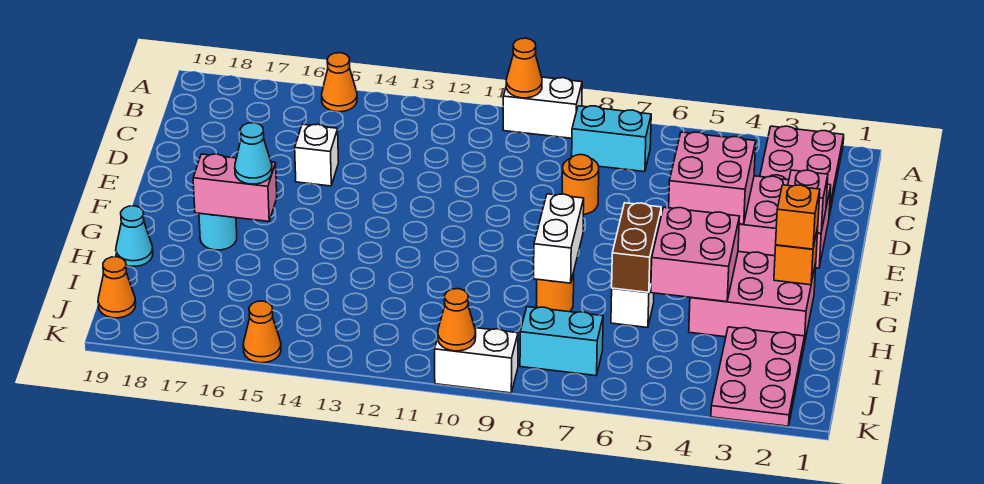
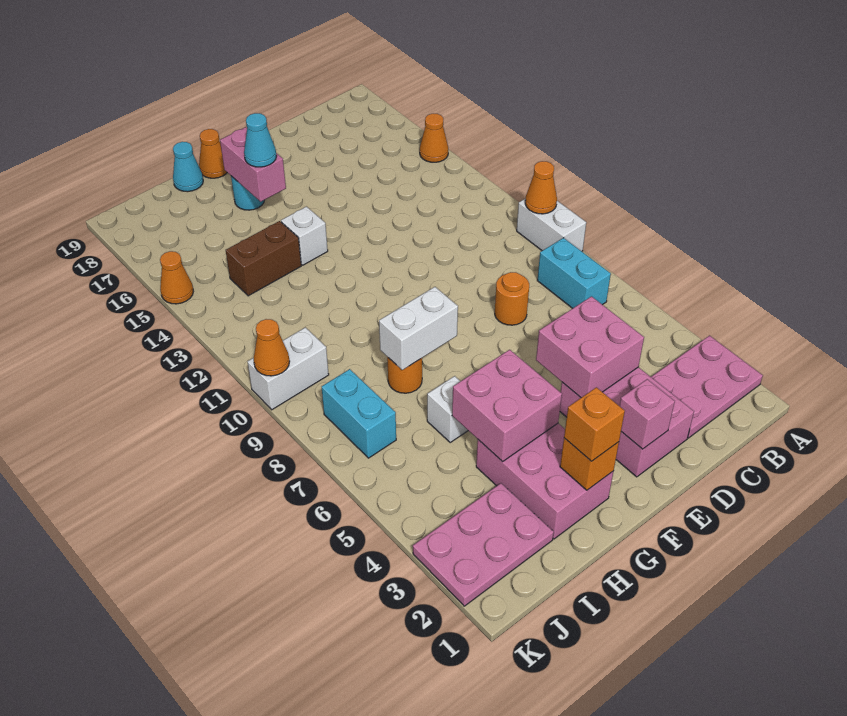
white 1x1 brick [295,124,339,186] -> white 1x1 brick moved to [281,207,328,265]
brown 1x2 brick [612,203,661,292] -> brown 1x2 brick moved to [226,221,301,296]
orange 1x1 cone [98,257,136,318] -> orange 1x1 cone moved to [199,129,227,178]
white 1x2 brick [435,328,518,393] -> white 1x2 brick turned to [248,327,329,410]

